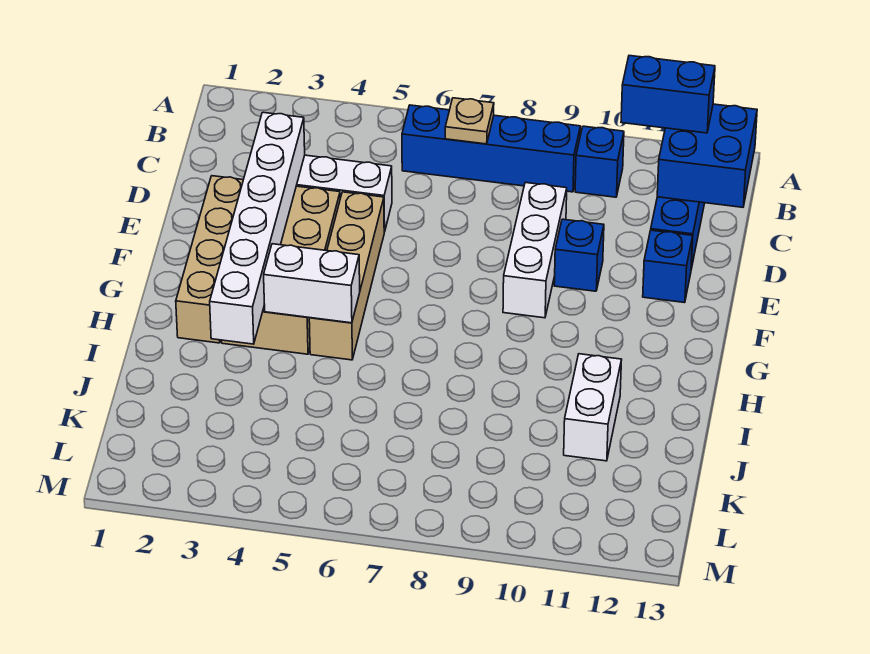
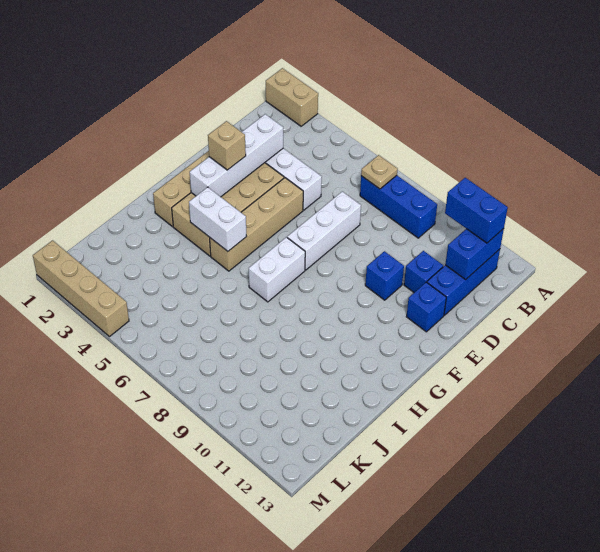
none -> tan 1x2 brick [266,68,318,126]
blue 1x4 brick [402,105,580,192] -> blue 1x3 brick [360,176,437,238]
blue 1x1 brick [575,126,624,197] -> blue 1x1 brick moved to [404,251,443,292]
blue 2x2 brick [657,104,757,207] -> blue 1x2 brick [445,229,504,280]
white 1x6 brick [210,112,305,344] -> white 1x4 brick [190,114,283,197]
white 1x3 brick [503,183,567,318] -> white 1x3 brick moved to [287,191,361,270]
none -> tan 1x1 brick [208,121,246,170]
white 1x2 brick [564,354,622,461] -> white 1x2 brick moved to [249,237,305,302]
none -> tan 1x4 brick [33,240,129,337]

